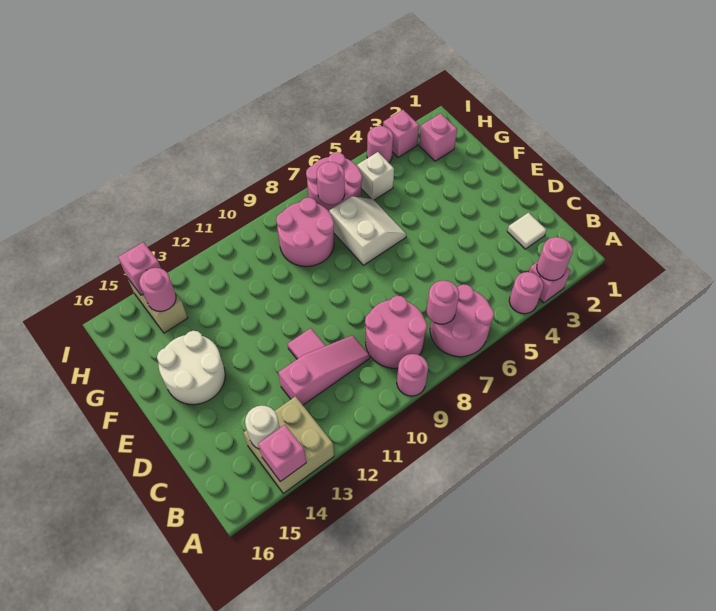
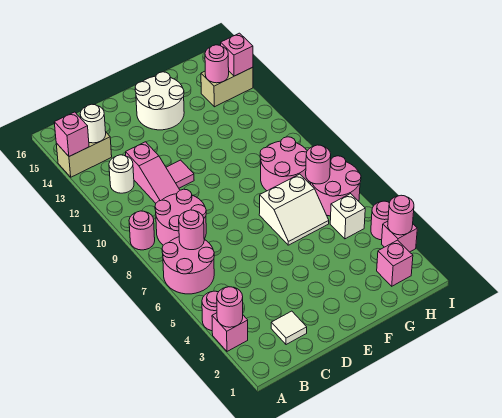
tan 2x2 brick [244,396,334,493] -> tan 1x2 brick [56,133,112,177]
none -> white 1x1 round brick [109,155,134,193]
none -> pink 1x1 round brick [388,195,414,235]

